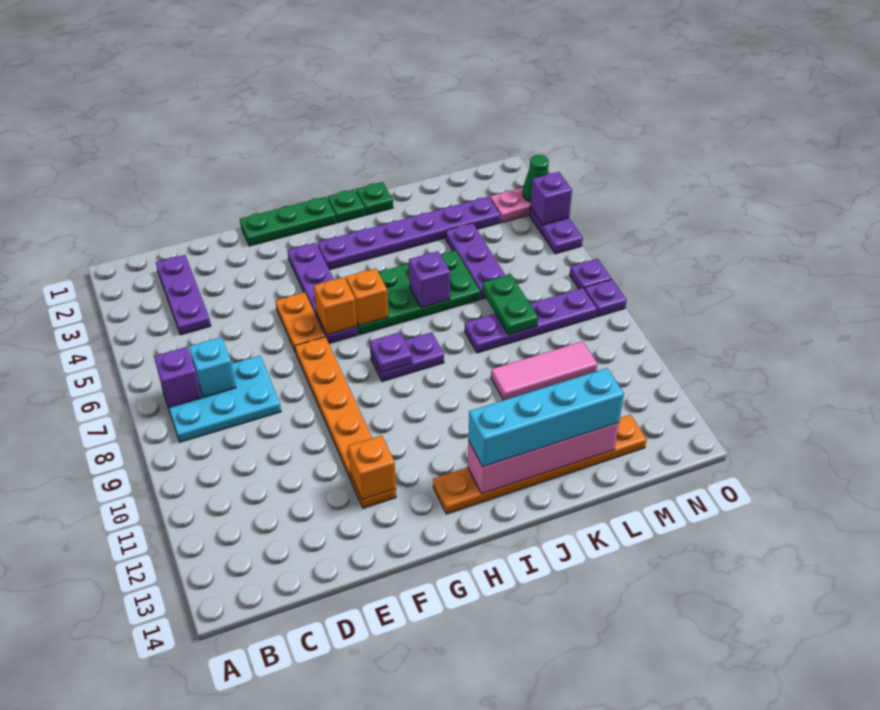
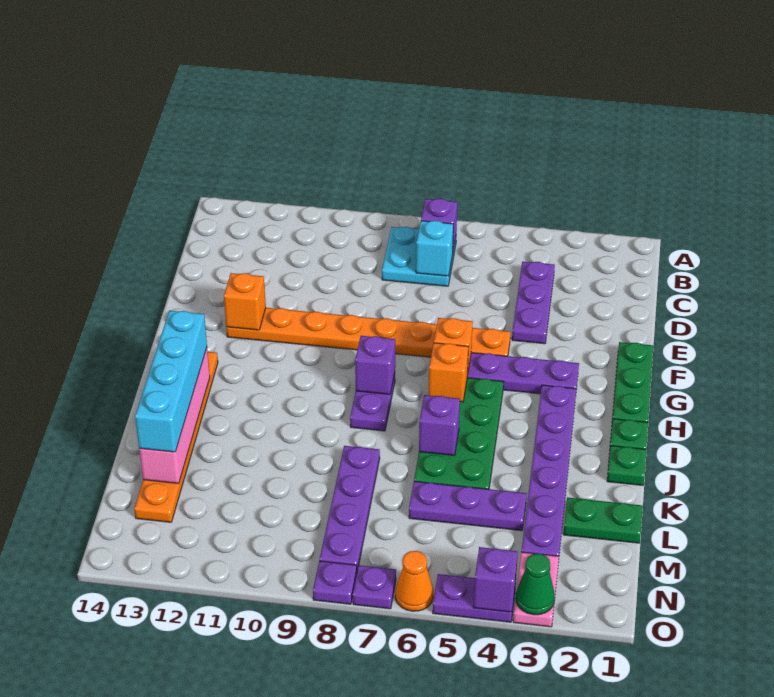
cyan 2x3 plate [162,356,281,442] -> cyan 2x2 plate [382,227,456,286]
purple 1x3 plate [156,255,211,335] -> purple 1x3 plate turned to [512,262,555,344]
purple 1x1 plate [370,332,412,373] -> purple 1x1 brick [355,336,395,394]
pink 1x3 tile [491,341,597,400] -> none
green 1x2 plate [482,274,538,335] -> green 1x2 plate moved to [563,498,643,543]
none -> orange 1x1 cone [395,551,433,611]

